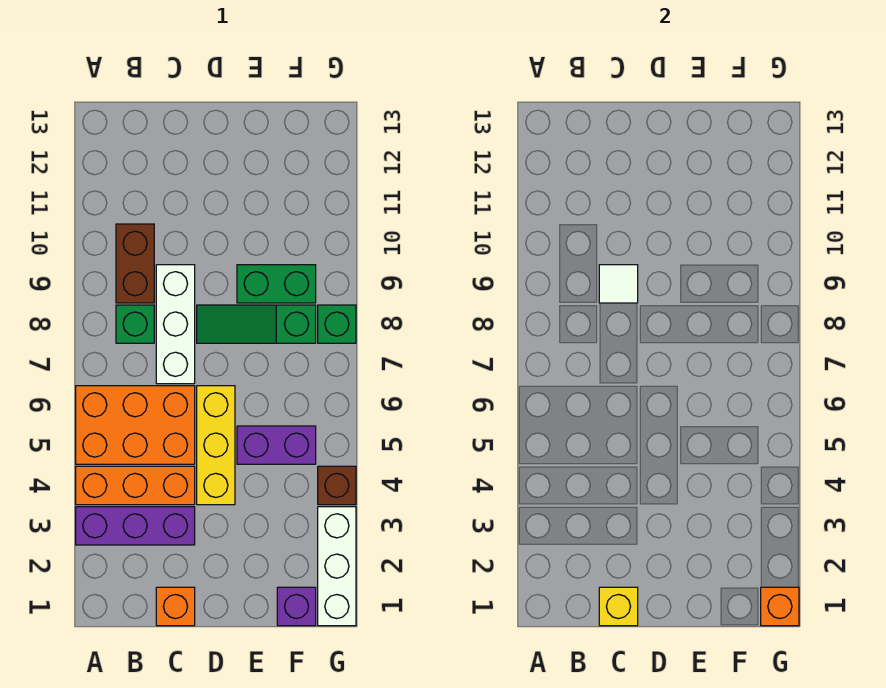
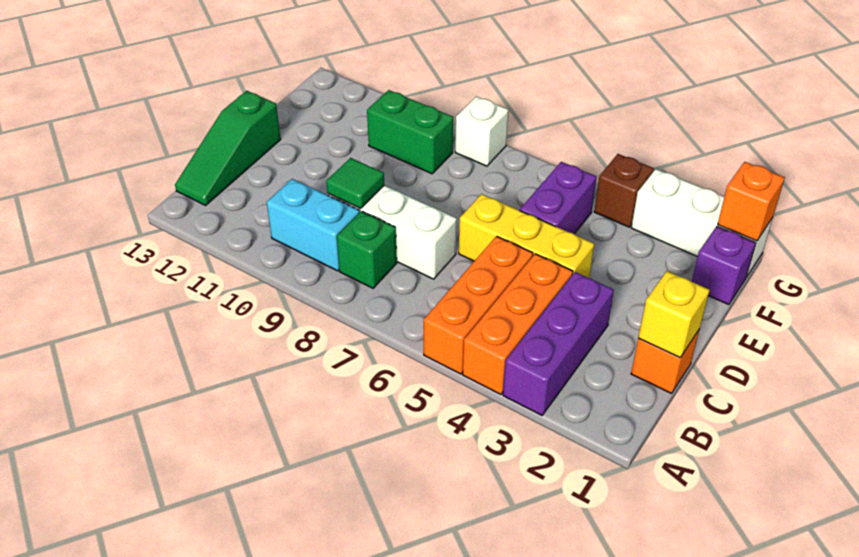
orange 2x3 brick [76,386,195,464] -> orange 1x3 brick [424,236,533,374]
brown 1x2 brick [116,224,154,303] -> cyan 1x2 brick [267,179,360,271]
white 1x1 tile [599,265,638,303] -> green 1x1 tile [326,158,384,209]
green 1x3 slope [197,305,316,343] -> green 1x3 slope moved to [175,91,281,205]
green 1x2 brick [237,265,316,303] -> green 1x2 brick turned to [367,90,453,174]
green 1x1 brick [318,305,356,343] -> white 1x1 brick [455,96,509,166]

